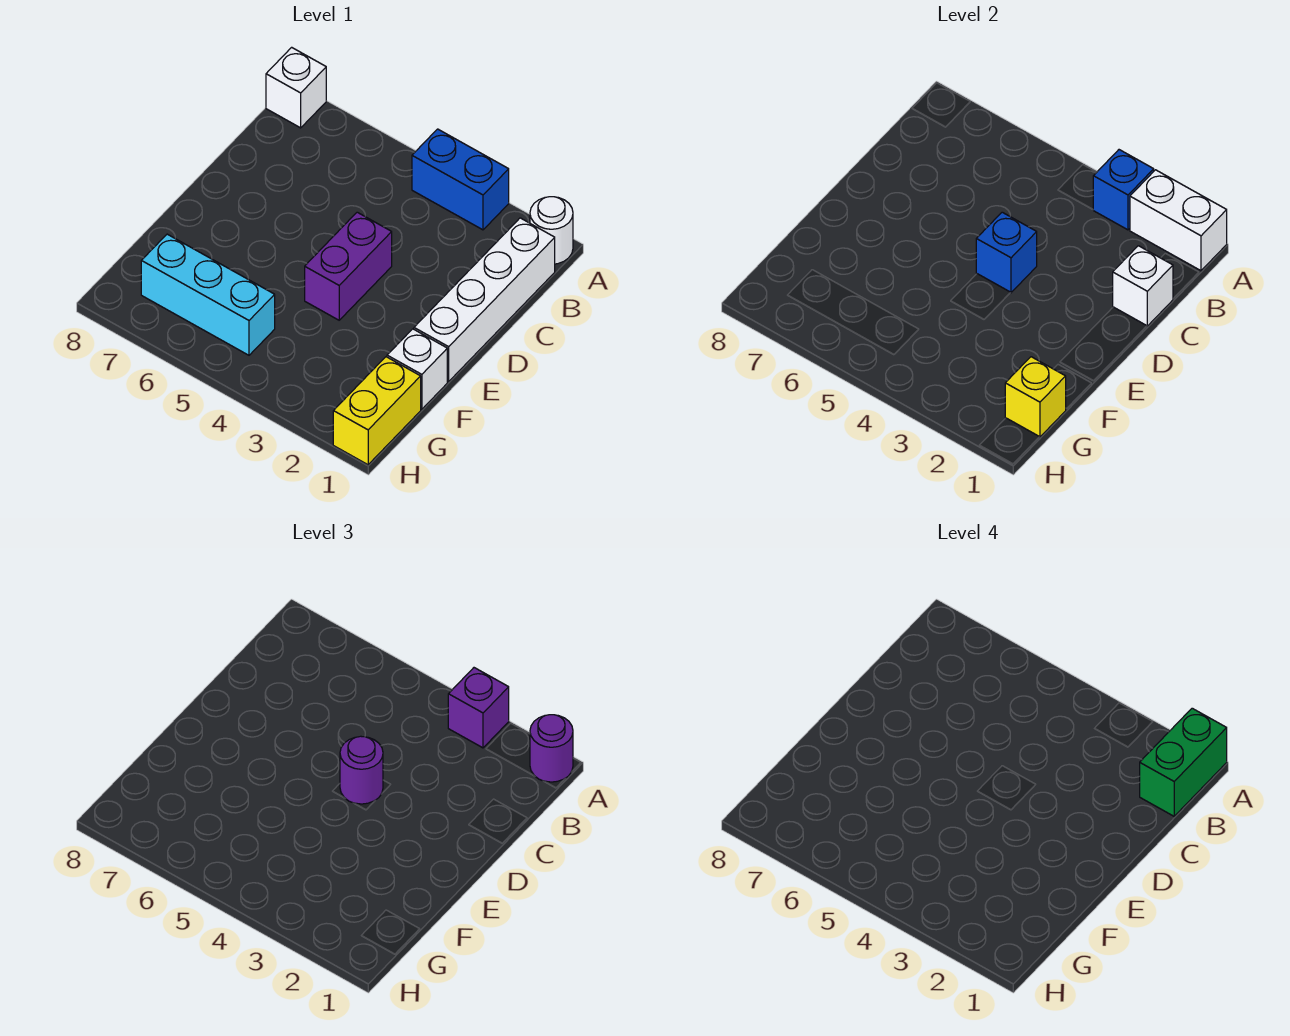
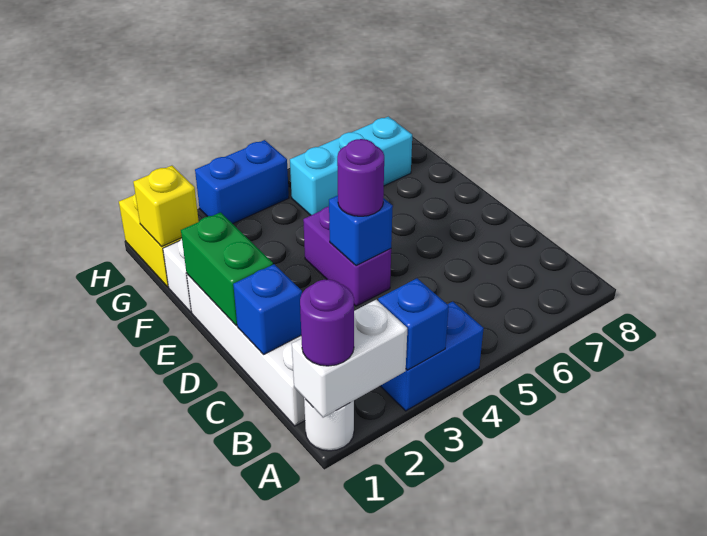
green 1x2 brick [1140,708,1227,816] -> green 1x2 brick moved to [181,212,273,326]
purple 1x1 brick [448,668,509,748] -> none
white 1x1 brick [266,47,326,128] -> none
white 1x1 brick [1113,246,1173,326] -> blue 1x1 brick [233,264,302,355]
none -> blue 1x2 brick [195,140,289,224]

